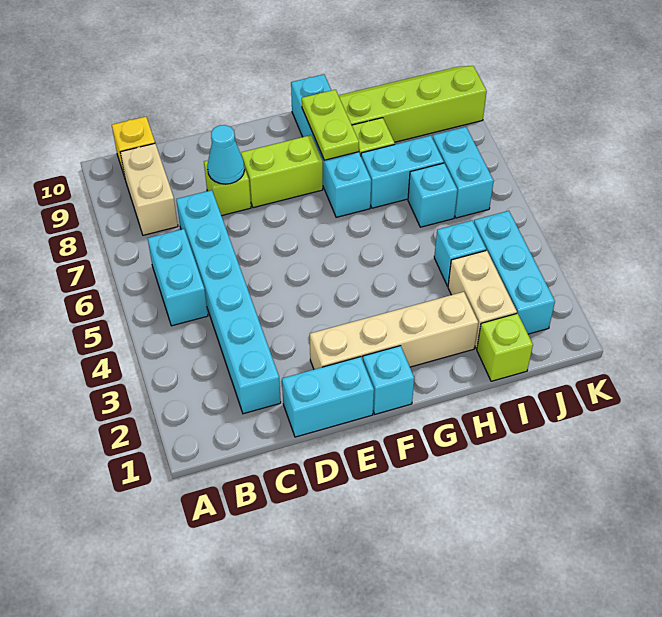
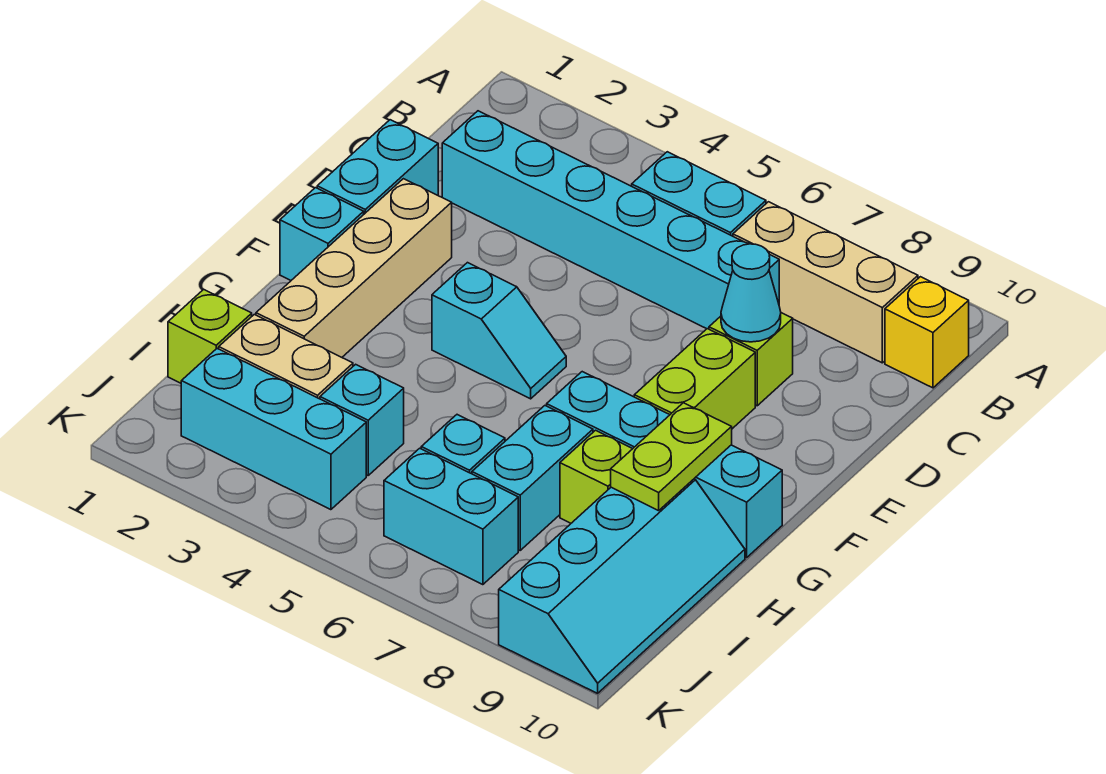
tan 1x2 brick [120,143,178,235] -> tan 1x3 brick [733,202,918,363]
none -> cyan 1x2 slope [432,263,566,399]
lime 1x2 plate [302,90,359,160] -> lime 1x2 plate turned to [611,403,732,511]
lime 2x4 slope [339,66,487,142] -> cyan 2x4 slope [499,479,745,693]

